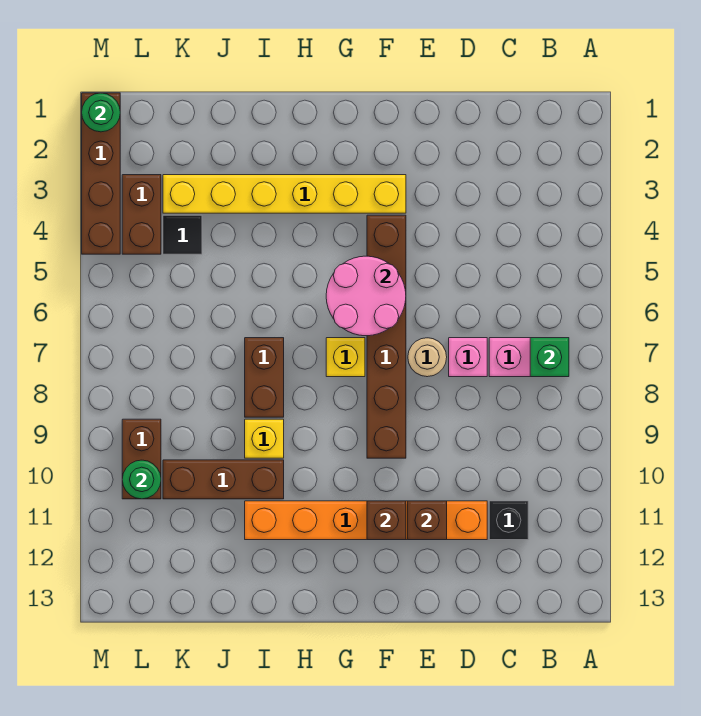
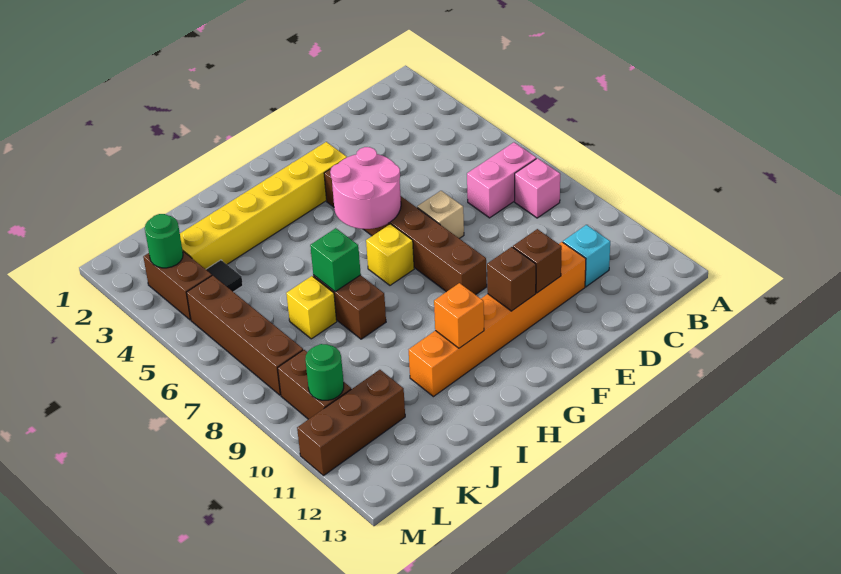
green 1x1 brick [530,338,569,377] -> green 1x1 brick moved to [310,228,361,292]
black 1x1 brick [489,501,528,540] -> cyan 1x1 brick [563,225,610,287]
pink 1x1 brick [449,338,487,377] -> pink 1x1 brick moved to [515,158,560,218]
tan 1x1 round brick [408,338,447,377] -> tan 1x1 brick [417,191,464,239]
none -> orange 1x1 brick [434,283,484,348]
yellow 1x1 brick [245,419,284,458] -> yellow 1x1 brick moved to [286,276,337,339]
brown 1x3 brick [163,460,284,499] -> brown 1x3 brick moved to [297,370,405,476]
brown 1x4 brick [82,93,120,254] -> brown 1x4 brick moved to [187,275,303,395]
green 1x1 round brick [82,93,120,132] -> green 1x1 round brick moved to [145,214,183,268]

